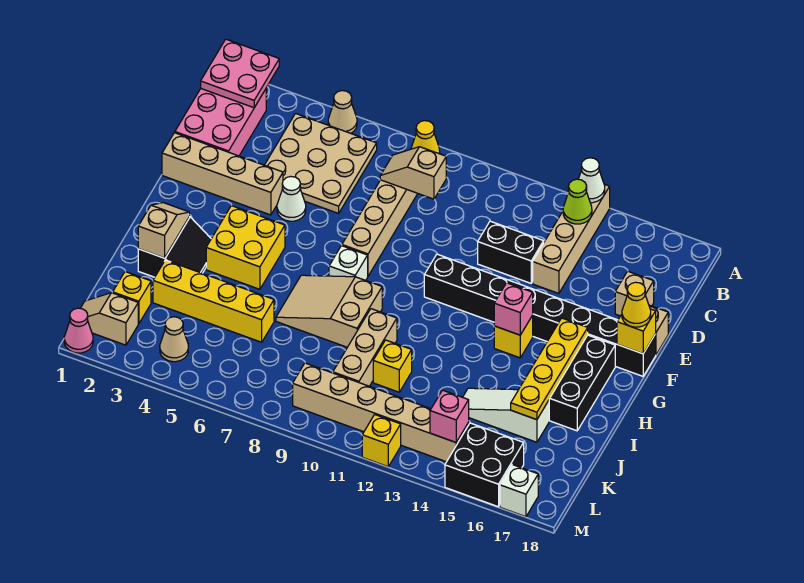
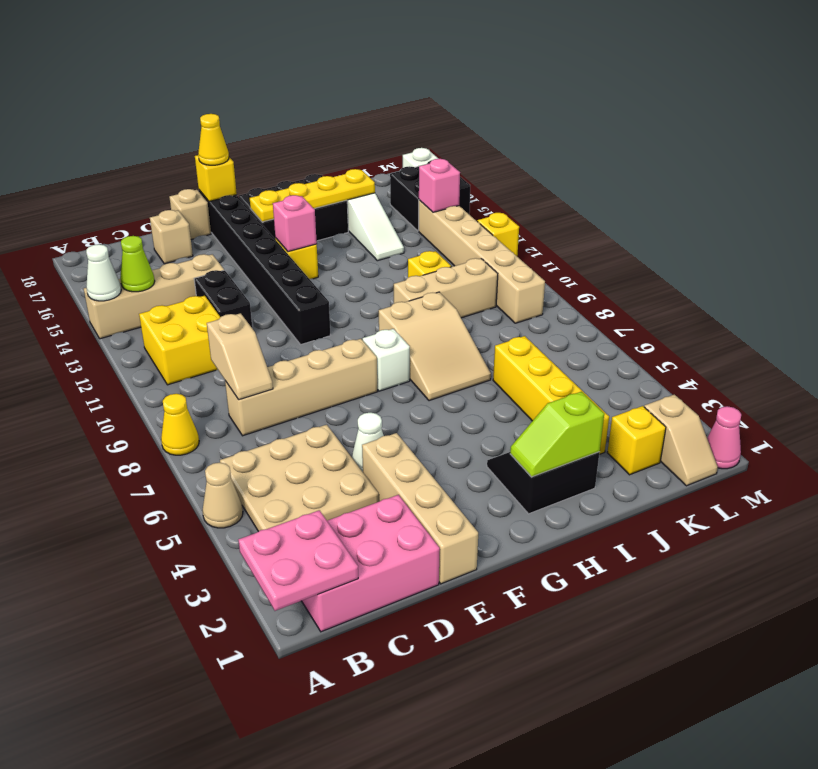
yellow 2x2 brick [206,206,285,289] -> yellow 2x2 brick moved to [139,296,220,385]
tan 1x2 slope [138,203,190,258] -> lime 1x2 slope [510,392,604,477]
tan 1x1 cone [160,317,188,362] -> none

